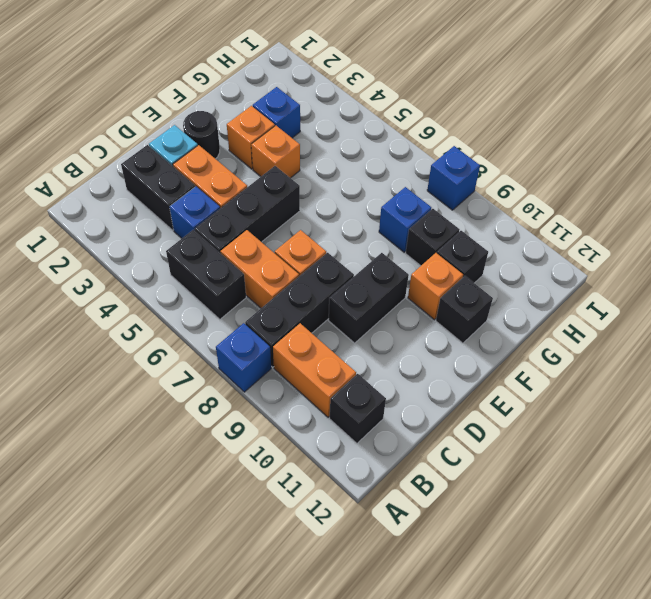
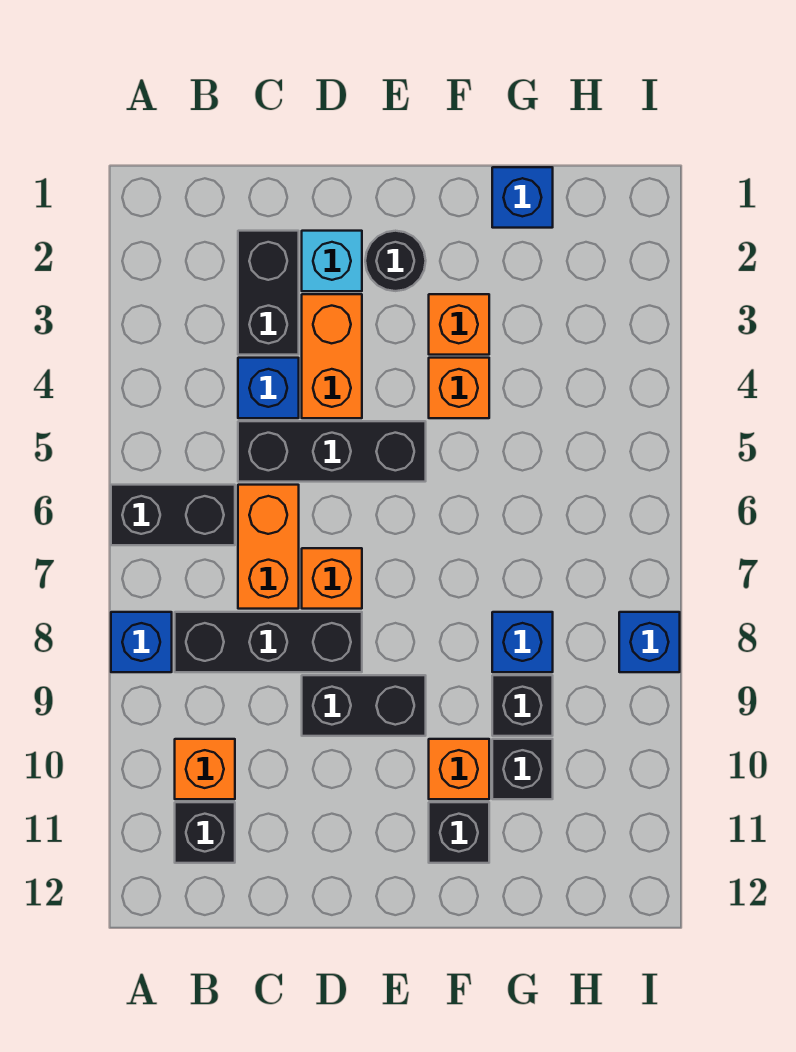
black 1x2 brick [166,230,246,319] -> black 1x2 brick turned to [111,485,235,545]
orange 1x2 brick [273,323,356,417] -> orange 1x1 brick [175,739,235,799]
blue 1x1 brick [253,87,300,138] -> blue 1x1 brick moved to [492,167,553,228]

